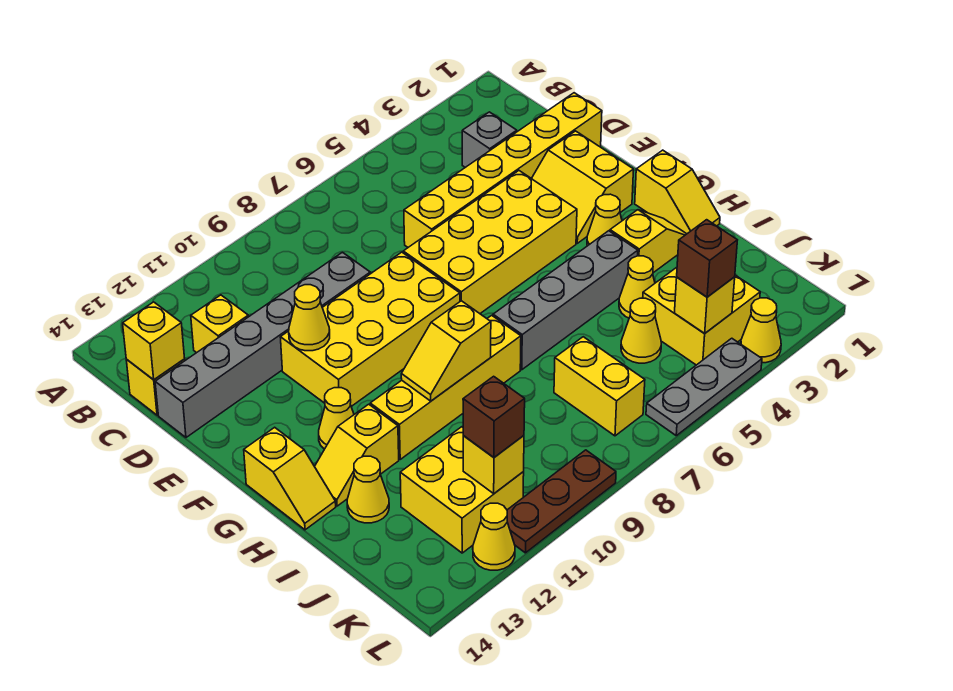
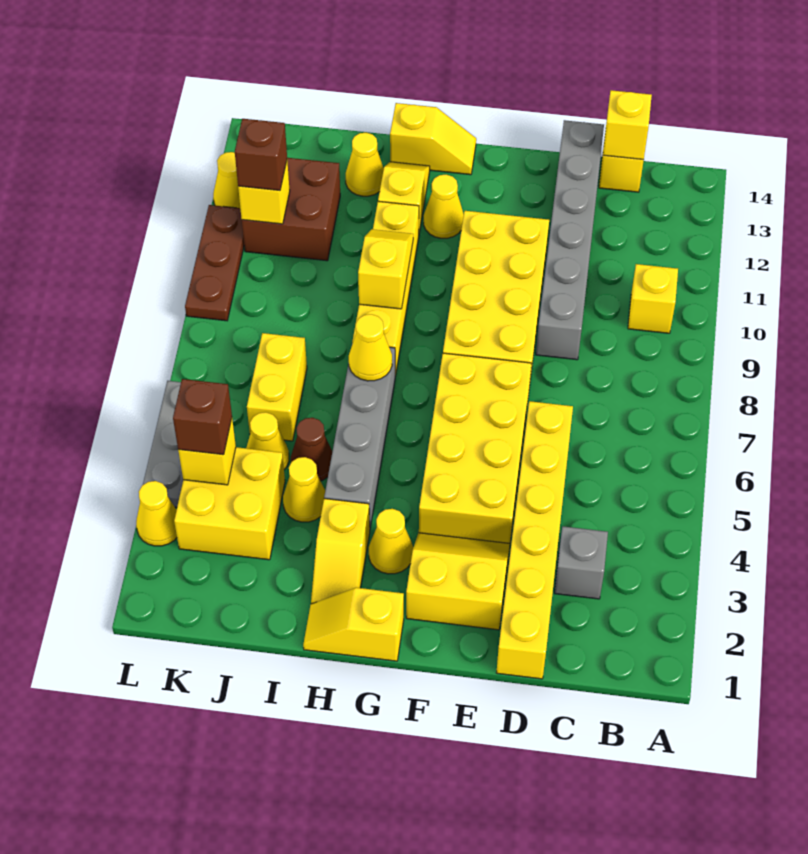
yellow 1x1 brick [191,295,248,353] -> yellow 1x1 brick moved to [628,264,678,333]
yellow 1x1 cone [289,285,330,351] -> yellow 1x1 cone moved to [349,314,392,381]
yellow 1x2 slope [244,427,336,530] -> yellow 1x2 slope turned to [390,103,476,175]
none -> brown 1x1 cone [291,418,332,481]
yellow 1x2 brick [554,337,645,436] -> yellow 1x2 brick turned to [247,333,307,441]
yellow 2x2 brick [400,427,524,553] -> brown 2x2 brick [242,158,340,261]

